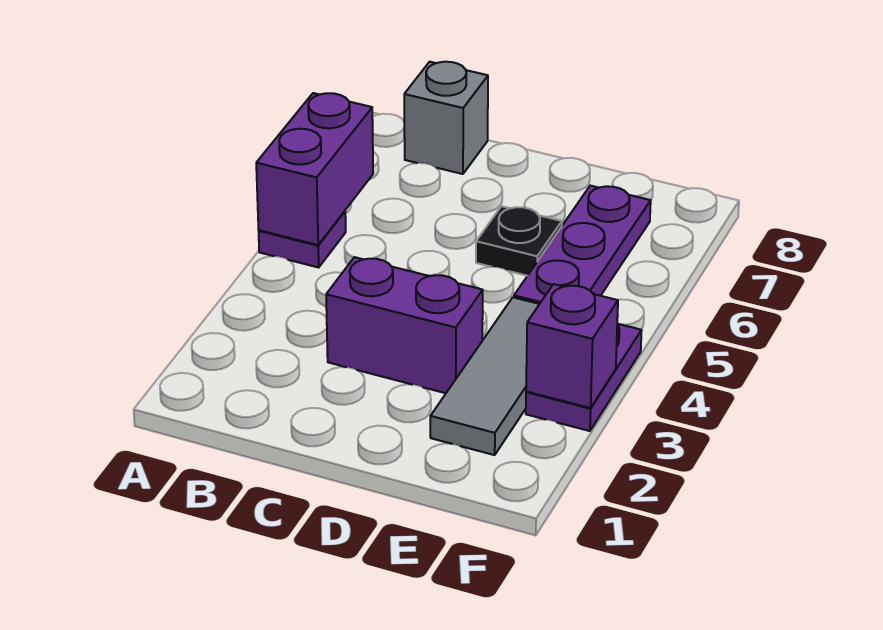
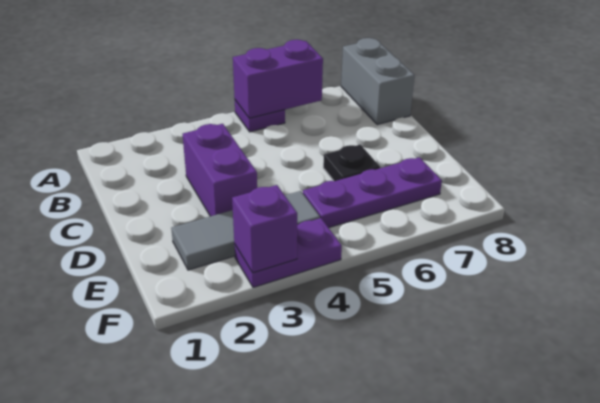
grey 1x1 brick [404,62,488,174] -> grey 1x2 brick [341,38,415,125]

